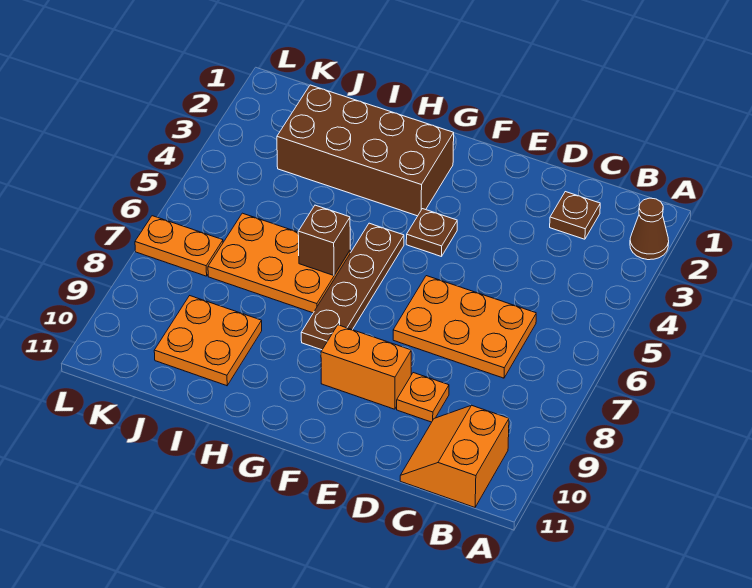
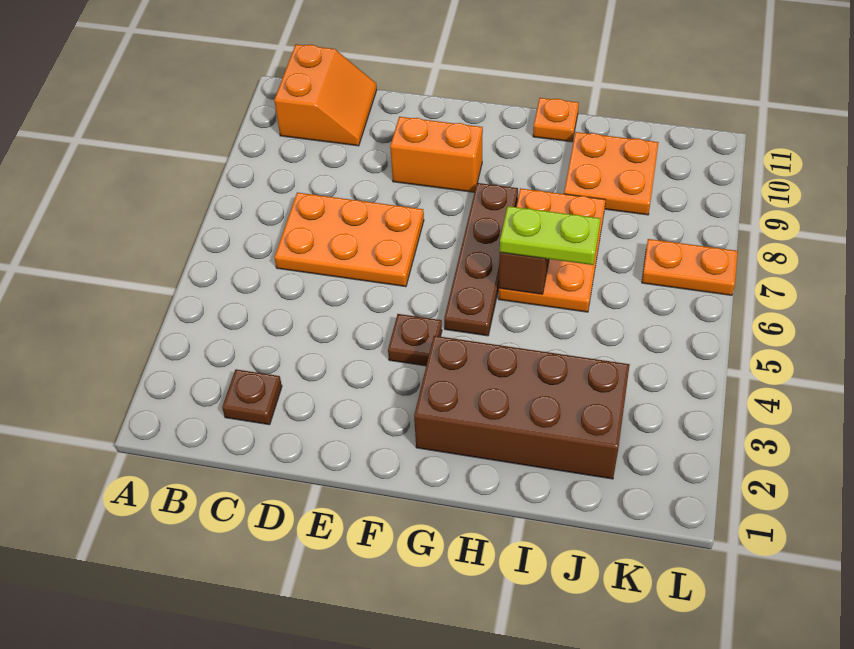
brown 1x1 cone [630,198,669,260] -> none
orange 1x1 plate [397,373,449,422] -> orange 1x1 plate moved to [533,98,579,142]
orange 2x3 plate [208,213,350,313] -> orange 2x3 plate turned to [498,188,606,312]
none -> lime 1x2 plate [500,206,600,265]

